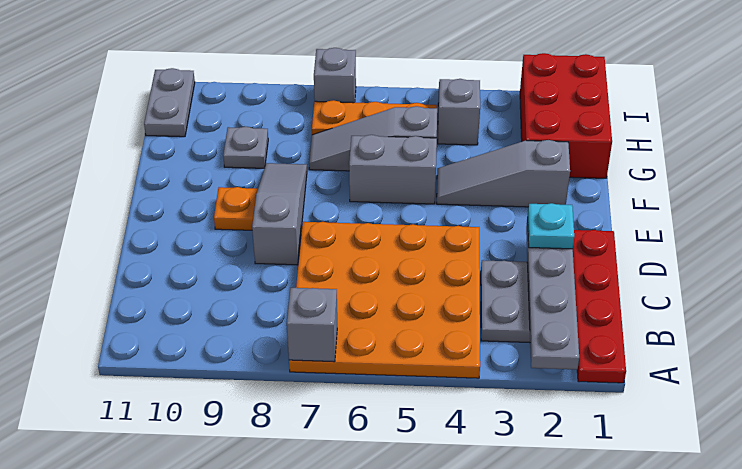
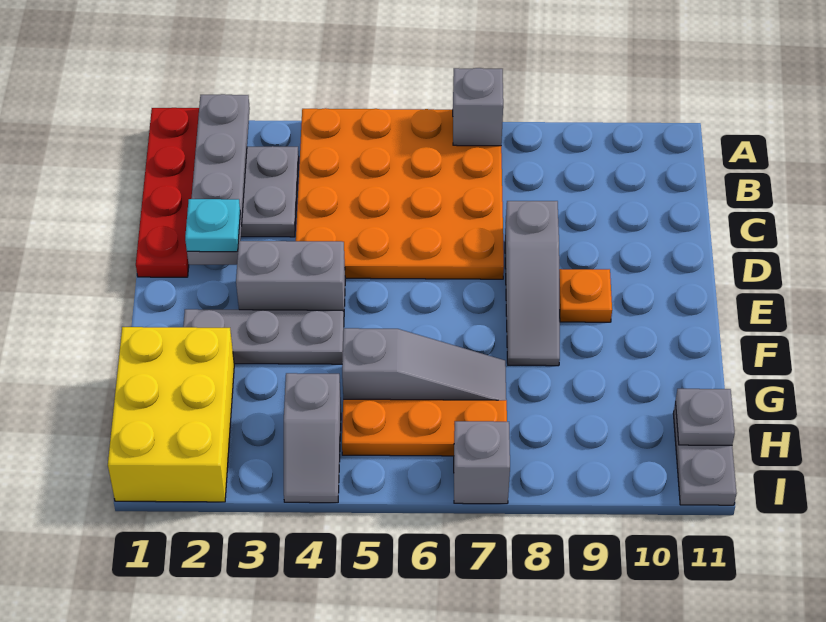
grey 1x3 slope [437,140,570,207] -> grey 1x3 plate [183,309,344,364]
grey 1x2 brick [349,135,437,204] -> grey 1x2 brick moved to [236,241,345,312]
red 2x3 brick [520,53,612,178] -> yellow 2x3 brick [108,327,234,502]
grey 1x1 plate [223,127,268,168] -> grey 1x1 plate moved to [675,389,735,445]

